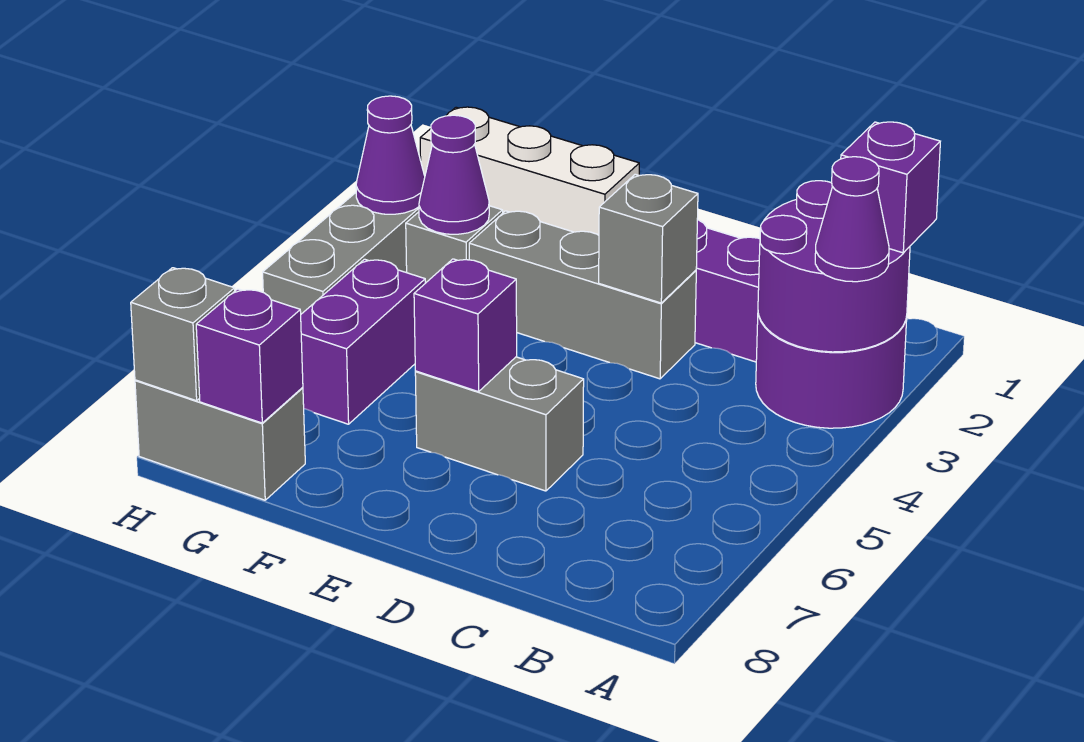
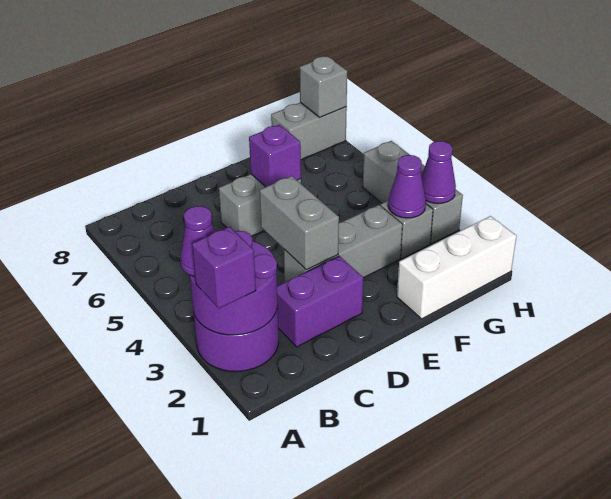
grey 1x1 brick [599,174,698,303] -> grey 1x2 brick [259,176,339,270]
purple 1x2 brick [301,259,425,424] -> none
purple 1x1 brick [196,289,303,423] -> none

